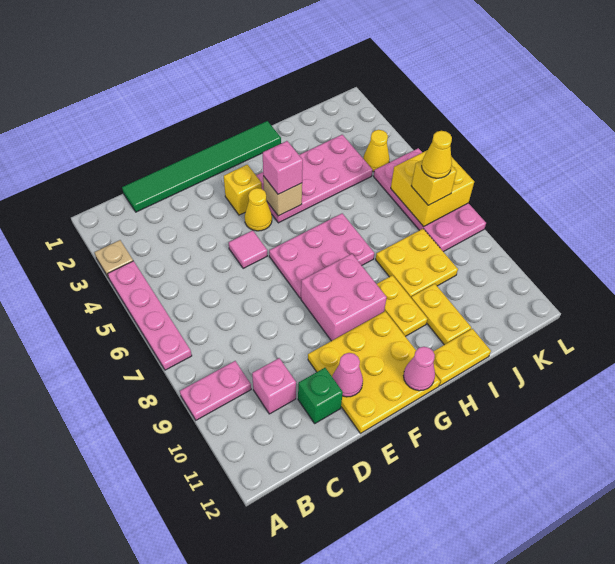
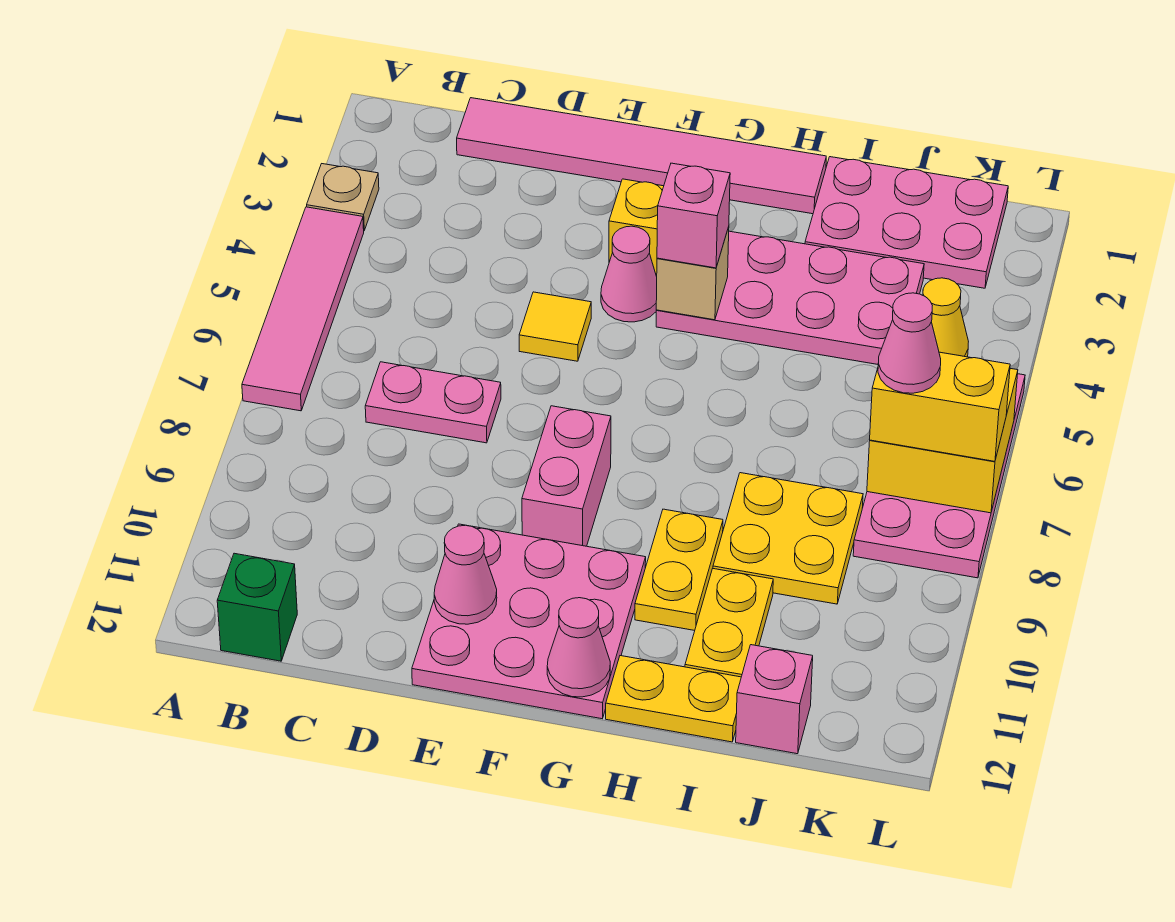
pink 1x4 plate [108,261,192,370] -> pink 1x4 tile [242,207,364,411]
pink 1x2 plate [180,361,251,420] -> pink 1x2 plate moved to [365,362,501,443]
green 1x6 tile [122,121,281,212] -> pink 1x6 tile [457,98,826,214]
pink 1x1 brick [252,358,296,414] -> pink 1x1 brick moved to [736,645,813,754]
green 1x1 brick [298,368,343,423] -> green 1x1 brick moved to [217,553,297,661]
pink 1x1 tile [229,230,267,268] -> yellow 1x1 tile [519,292,591,361]
yellow 3x3 plate [308,311,440,433] -> pink 3x3 plate [412,524,646,719]
yellow 1x1 cone [245,188,272,231] -> pink 1x1 cone [601,226,657,322]
pink 2x3 plate [269,213,374,298] -> pink 2x3 plate moved to [805,157,1008,288]
pink 2x2 brick [301,254,387,341] -> pink 1x2 brick [522,406,611,546]
yellow 1x1 brick [411,160,457,205] -> yellow 1x2 brick [870,352,1010,461]
yellow 1x1 cone [422,131,452,178] -> pink 1x1 cone [878,293,941,393]

